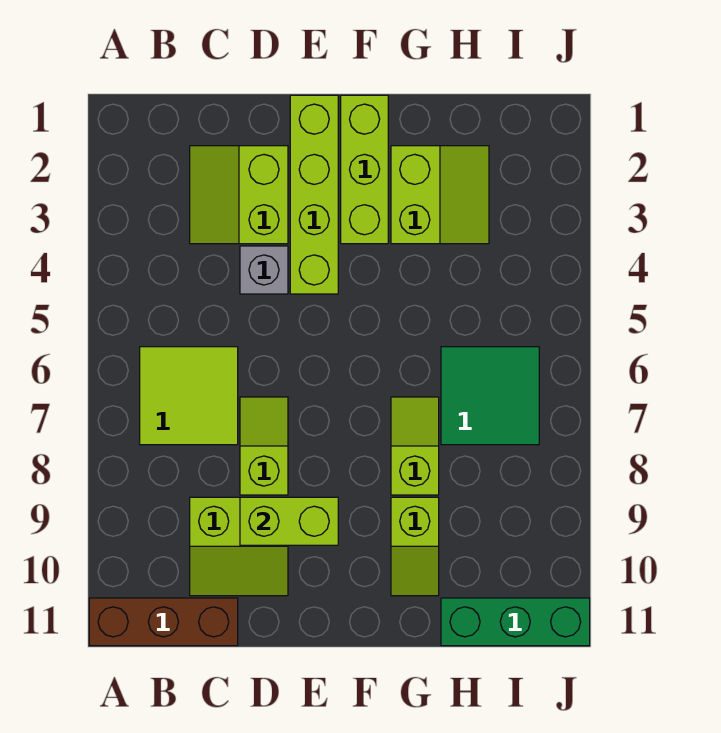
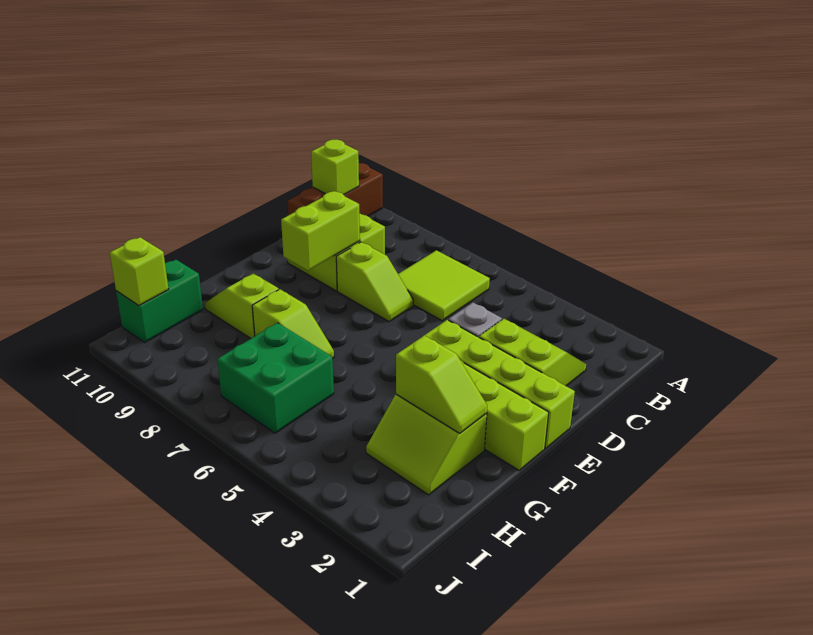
none -> lime 1x1 brick [311,140,359,195]
none -> lime 1x2 slope [396,335,487,433]
green 2x2 tile [441,347,539,445] -> green 2x2 brick [217,323,334,433]
green 1x3 brick [441,598,590,646] -> green 1x2 brick [116,260,203,342]
none -> lime 1x1 brick [110,237,169,306]

